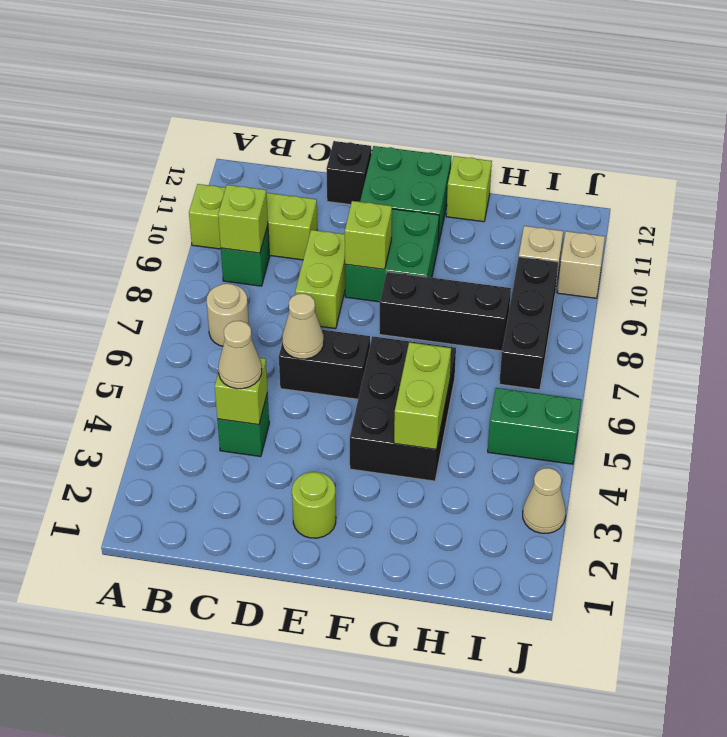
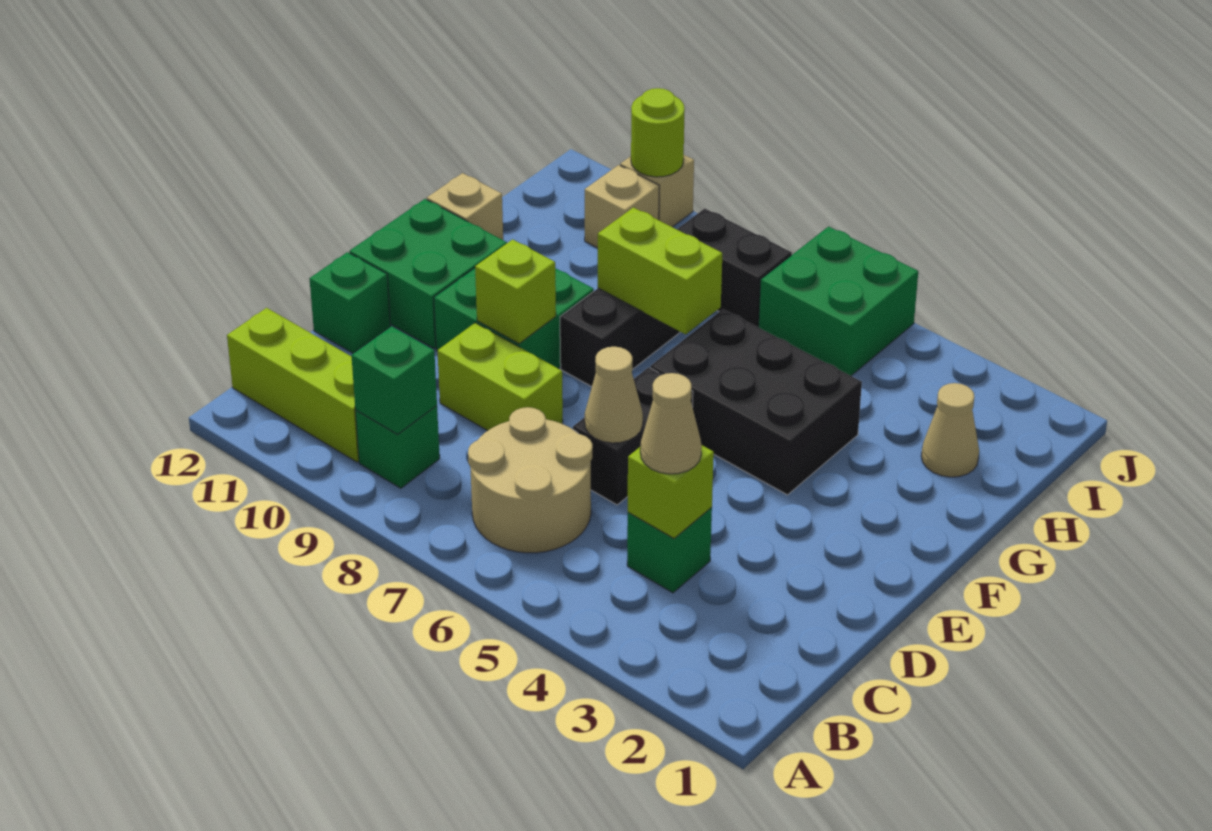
lime 1x3 brick [189,184,317,260] -> lime 1x3 brick turned to [227,308,359,462]
tan 1x1 round brick [207,284,249,346] -> tan 2x2 round brick [468,407,592,553]
lime 1x1 brick [218,185,268,253] -> green 1x1 brick [351,326,437,434]
black 1x1 brick [326,141,371,205] -> green 1x1 brick [309,252,390,353]
lime 1x1 round brick [292,472,336,538] -> lime 1x1 round brick moved to [631,88,685,177]
lime 1x2 brick [394,342,451,449] -> lime 1x2 brick moved to [598,207,722,334]
lime 1x1 brick [446,156,492,222] -> tan 1x1 brick [427,173,503,240]
green 1x2 brick [488,388,582,464] -> green 2x2 brick [759,227,918,376]
black 1x3 brick [499,257,558,390] -> black 1x2 brick [677,208,792,327]
tan 1x1 cone [523,468,566,533] -> tan 1x1 cone moved to [921,383,979,477]

